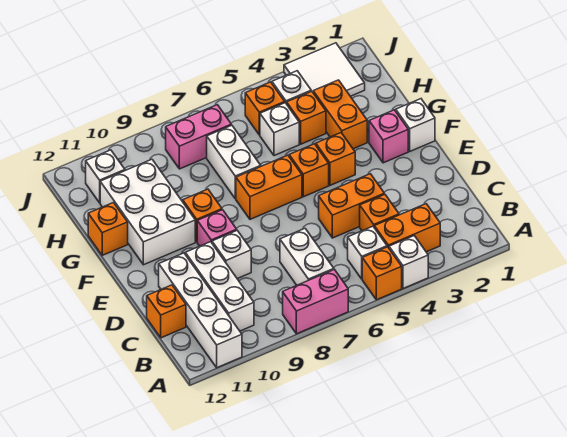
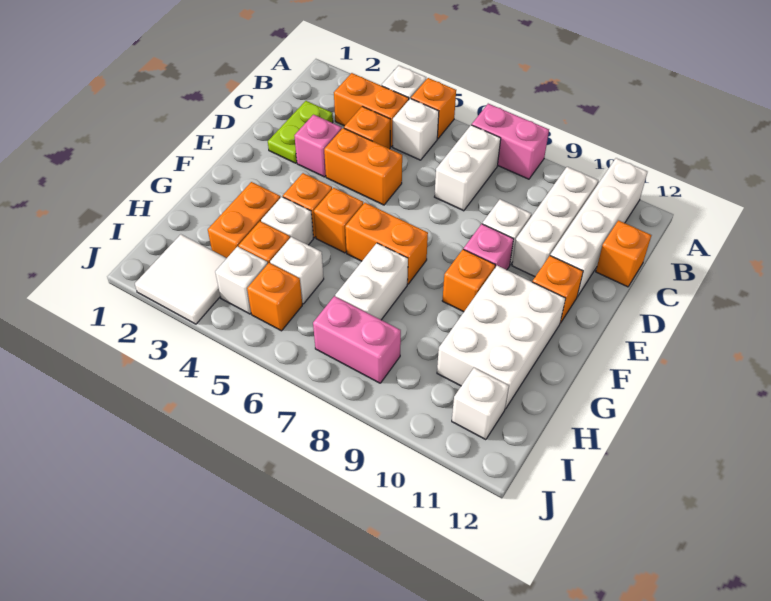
none -> lime 1x2 plate [268,101,333,163]
white 1x1 brick [396,99,435,151] -> white 1x1 brick moved to [261,197,314,245]
pink 1x1 brick [369,110,408,163] -> pink 1x1 brick moved to [294,115,342,177]
orange 1x1 brick [88,203,128,255] -> orange 1x1 brick moved to [533,256,583,323]

